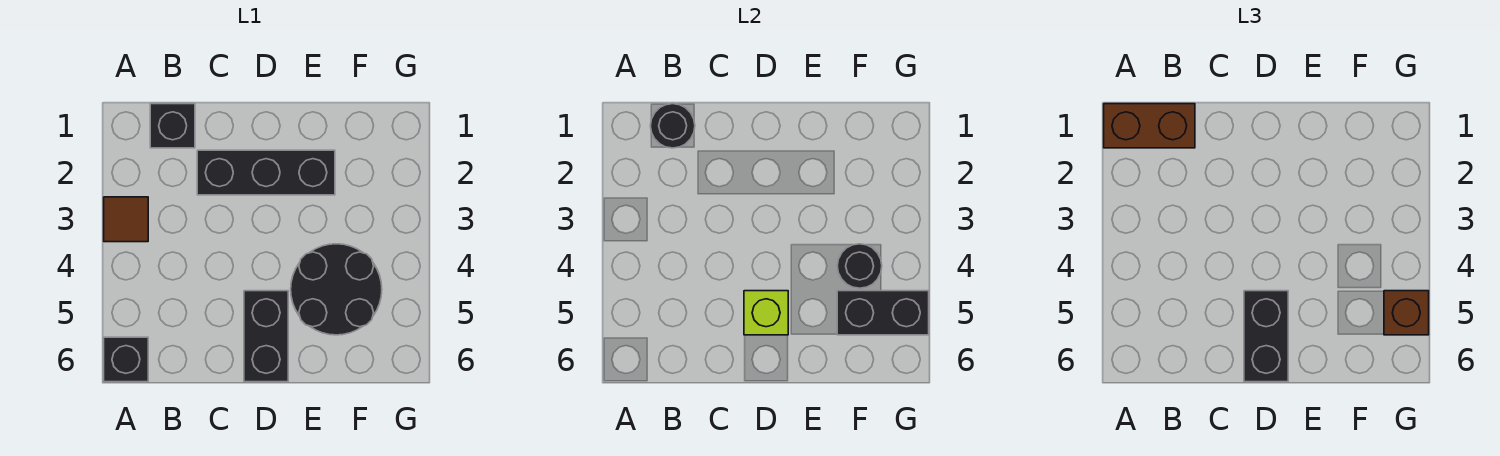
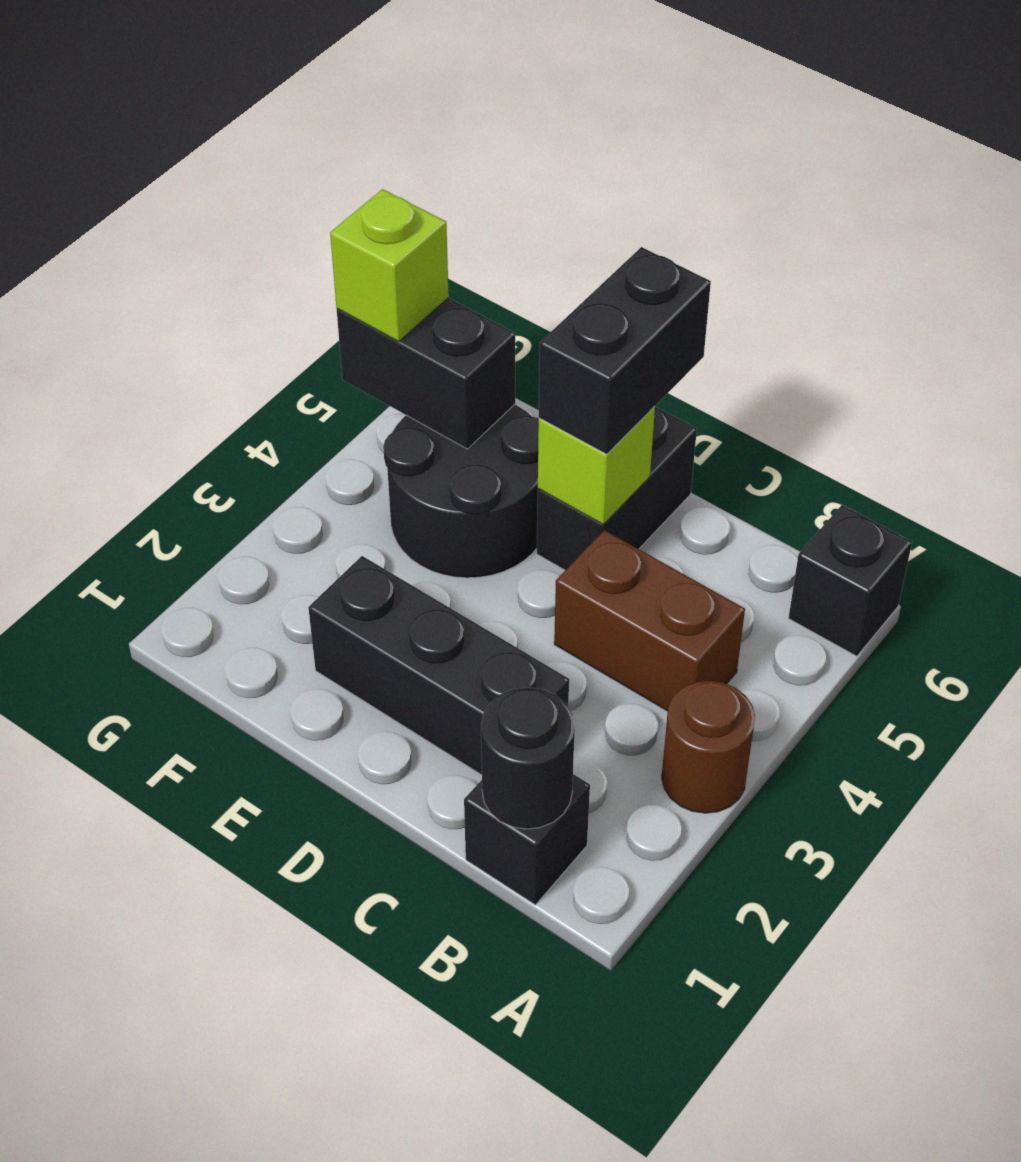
brown 1x2 brick [1104,104,1195,148] -> brown 1x2 brick moved to [554,530,745,711]
brown 1x1 tile [104,197,148,242] -> brown 1x1 round brick [662,681,755,813]
black 1x1 round brick [837,244,882,288] -> none
brown 1x1 brick [1384,291,1429,335] -> lime 1x1 brick [330,189,449,342]

